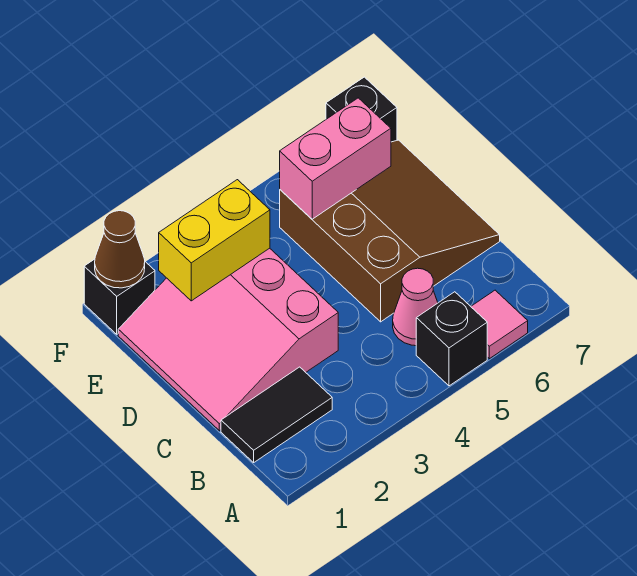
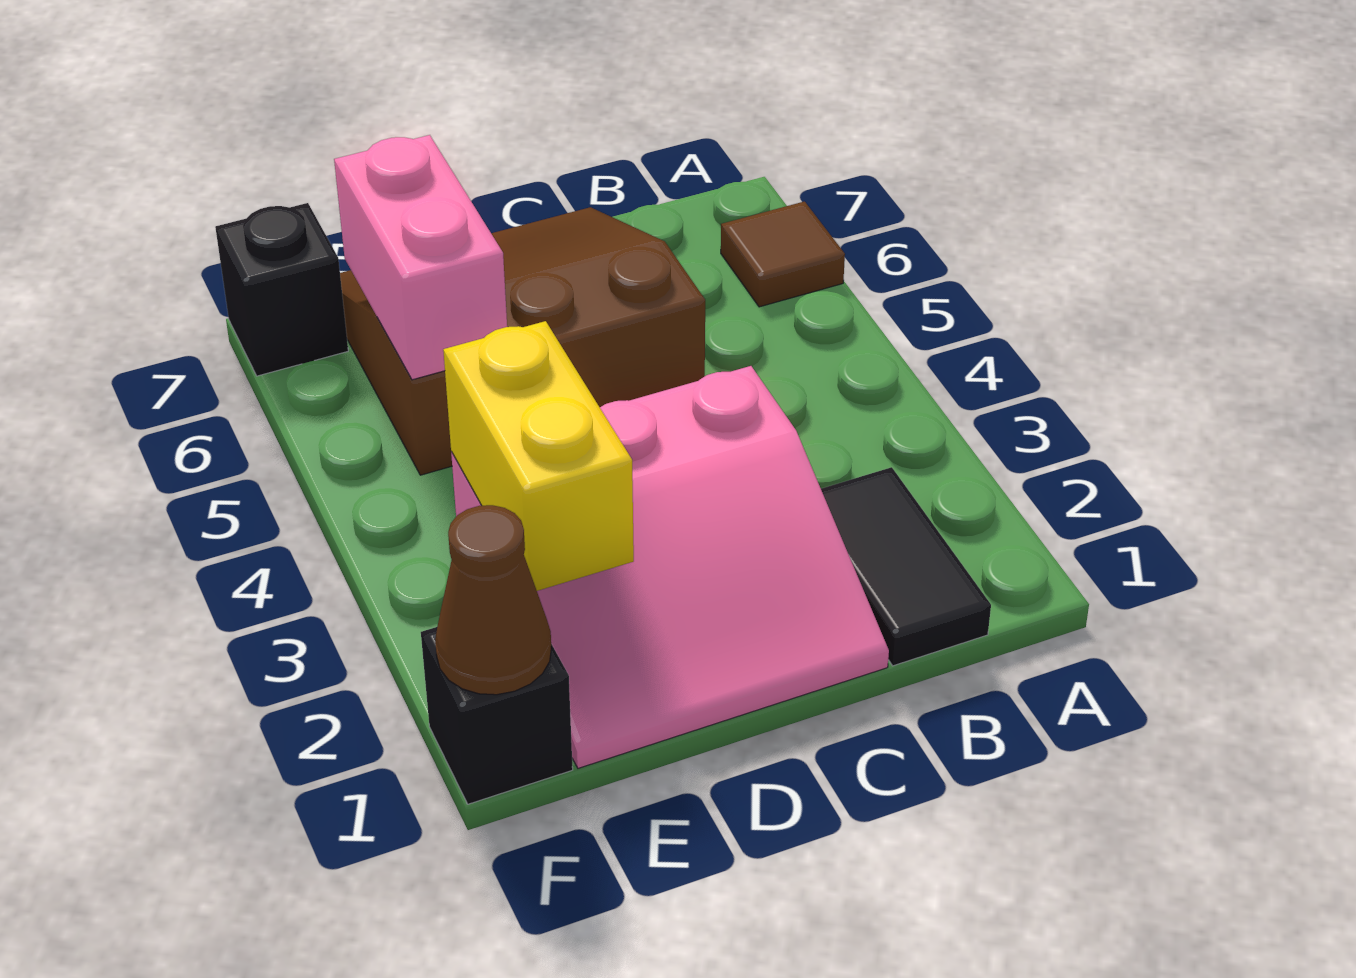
black 1x1 brick [416,292,487,386] -> none
pink 1x1 tile [471,290,528,359] -> brown 1x1 tile [721,202,845,307]
pink 1x1 cone [393,268,438,346] -> none

